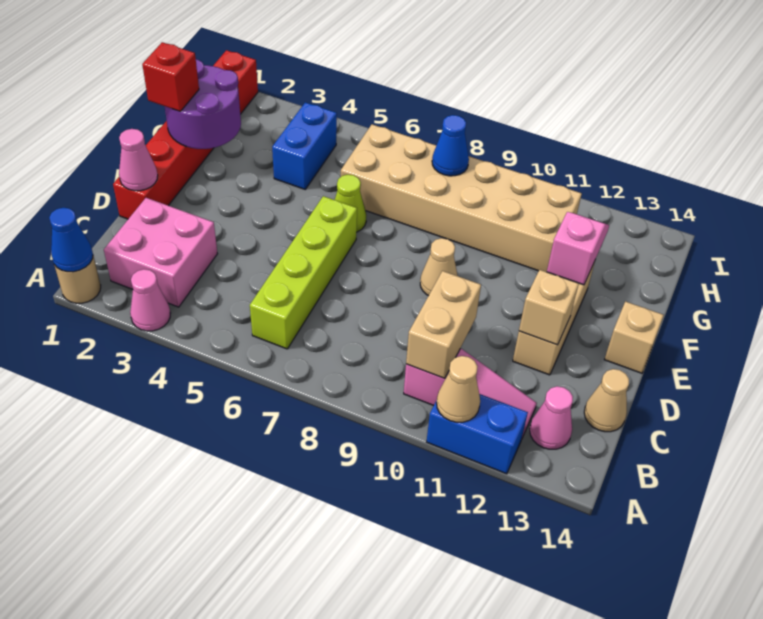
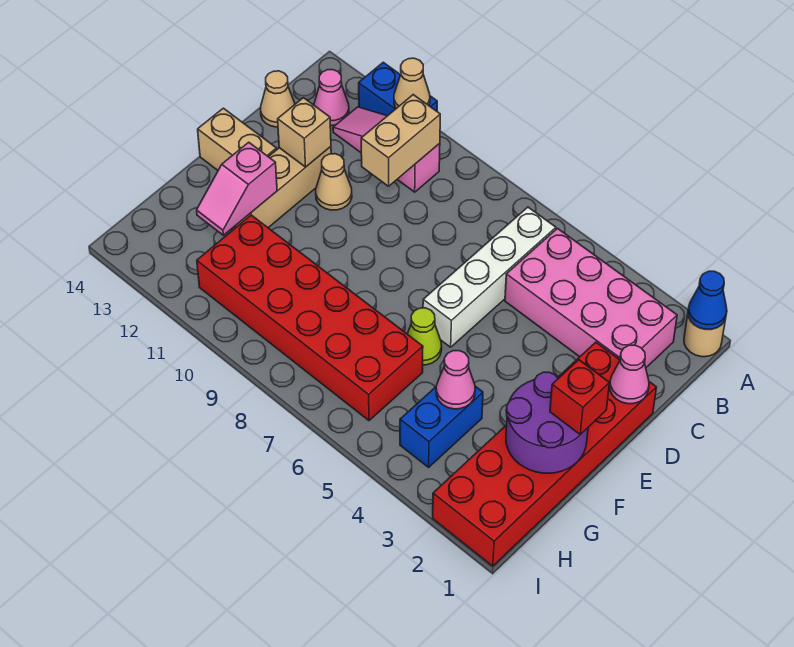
pink 1x1 cone [130,269,170,331] -> pink 1x1 cone moved to [436,351,475,409]
pink 2x2 brick [104,198,217,307] -> pink 2x4 brick [505,229,677,367]
lime 1x4 brick [250,196,357,349] -> white 1x4 brick [423,207,556,347]
red 1x6 brick [113,50,258,219] -> red 2x6 brick [433,342,656,566]
tan 1x1 cone [420,238,458,296] -> tan 1x1 cone moved to [316,154,352,210]
tan 1x1 brick [604,301,664,373] -> tan 1x2 brick [198,108,277,170]
tan 2x6 brick [341,124,582,272] -> red 2x6 brick [197,215,423,421]
blue 1x1 cone [432,115,469,176] -> none

